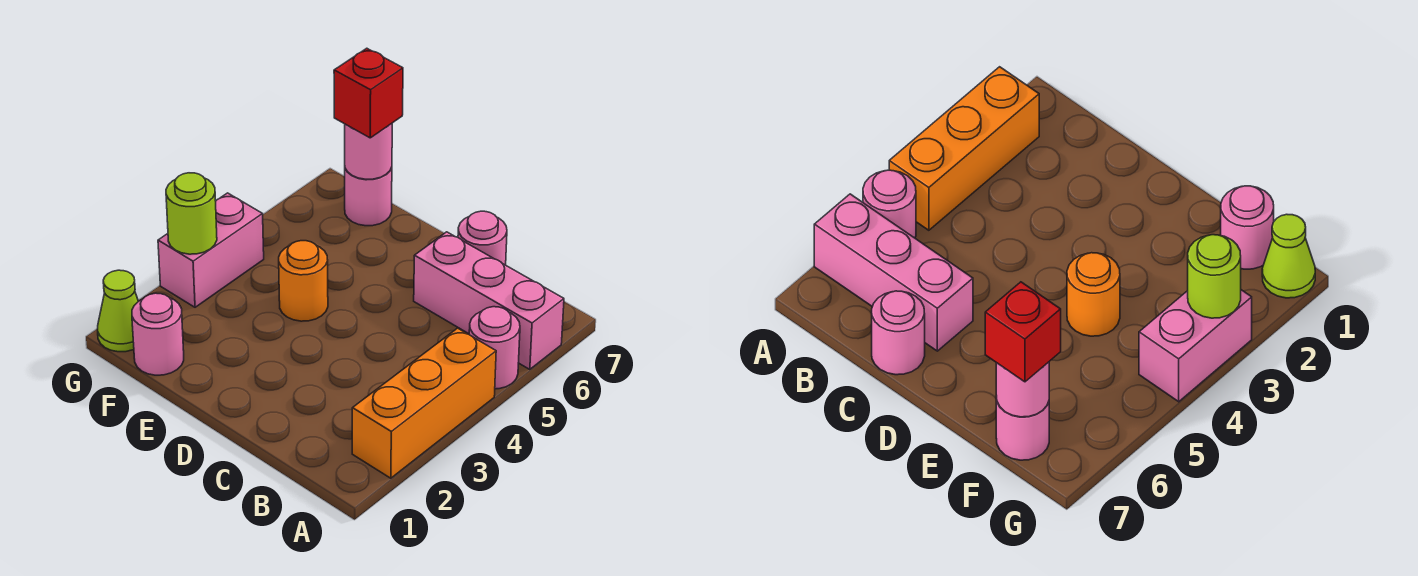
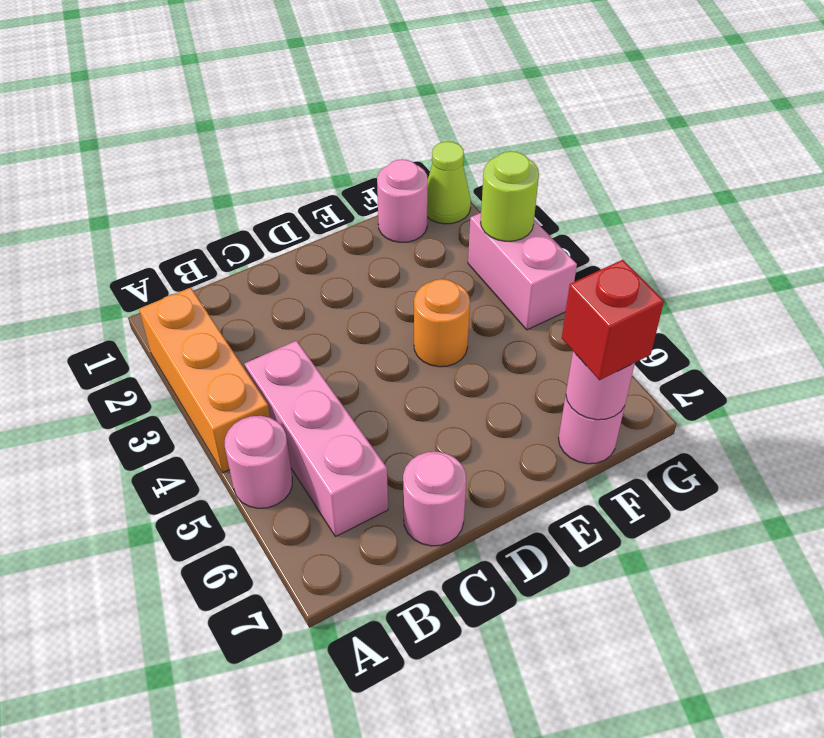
pink 1x3 brick [414,232,564,369] -> pink 1x3 brick turned to [245,341,388,537]

